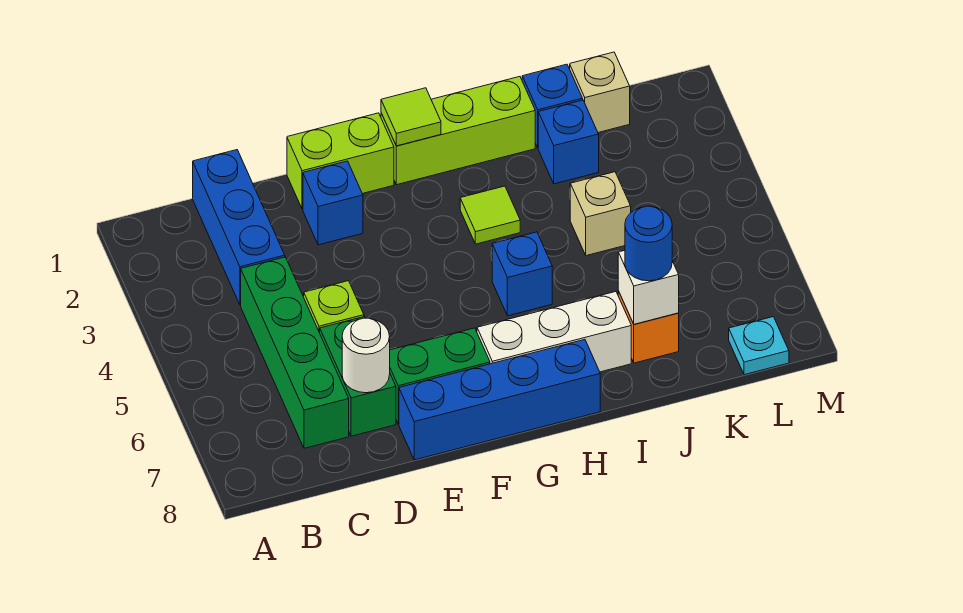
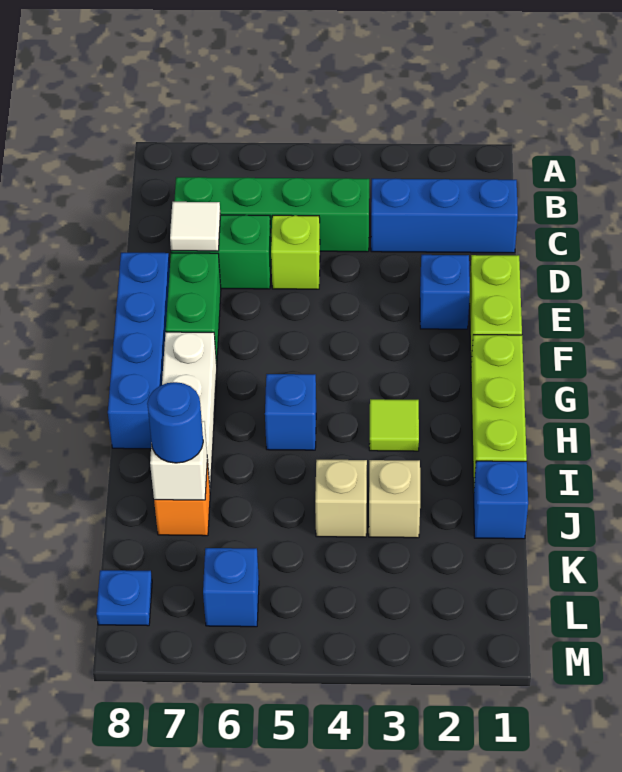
white 1x1 round brick [342,318,390,393] -> white 1x1 tile [170,202,220,251]
lime 1x1 tile [381,88,441,146] -> none
blue 1x1 brick [538,100,599,184] -> blue 1x1 brick moved to [203,548,259,627]
tan 1x1 brick [570,52,630,133] -> tan 1x1 brick moved to [369,460,420,538]
cyan 1x1 plate [729,317,789,375] -> blue 1x1 plate [96,570,152,626]

